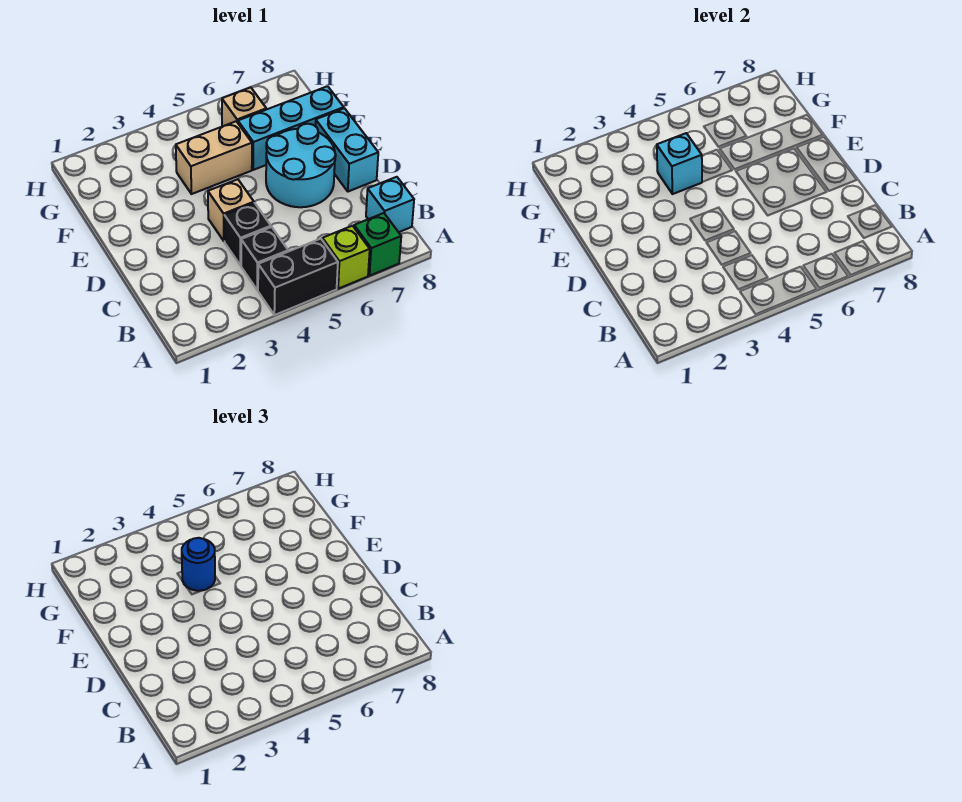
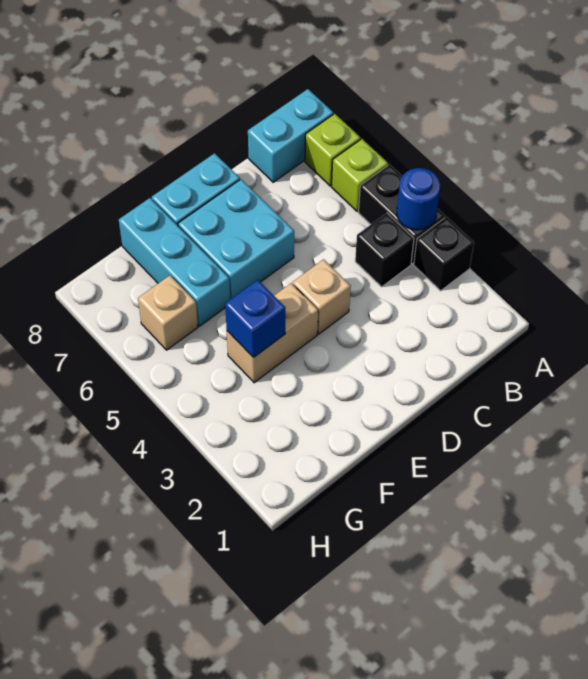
green 1x1 brick [354,213,401,276] -> lime 1x1 brick [305,114,361,186]
cyan 1x1 brick [366,177,414,232] -> cyan 1x2 brick [248,89,333,182]
black 1x1 brick [224,203,271,265] -> black 1x1 brick moved to [414,217,474,291]
cyan 2x2 round brick [266,124,336,207] -> cyan 2x2 brick [178,179,294,299]
tan 1x2 brick [176,121,252,194] -> tan 1x2 brick turned to [227,283,318,383]
cyan 1x1 brick [657,133,702,194] -> blue 1x1 brick [225,280,285,358]
blue 1x1 round brick [182,538,215,591] -> blue 1x1 round brick moved to [397,168,440,230]

